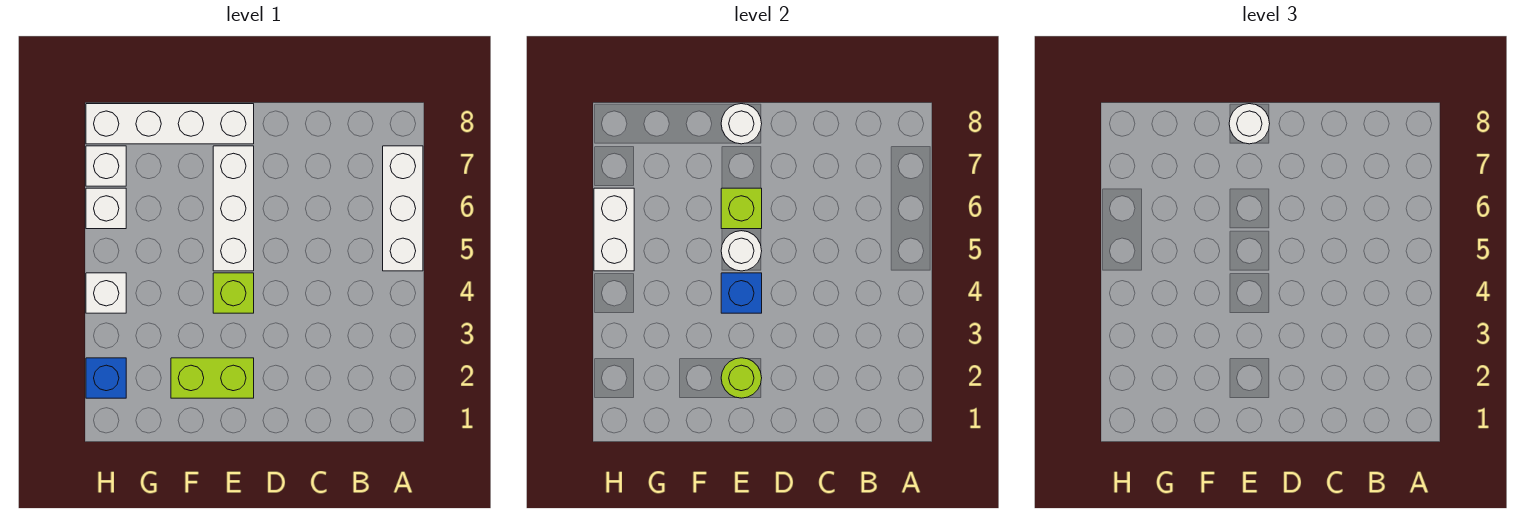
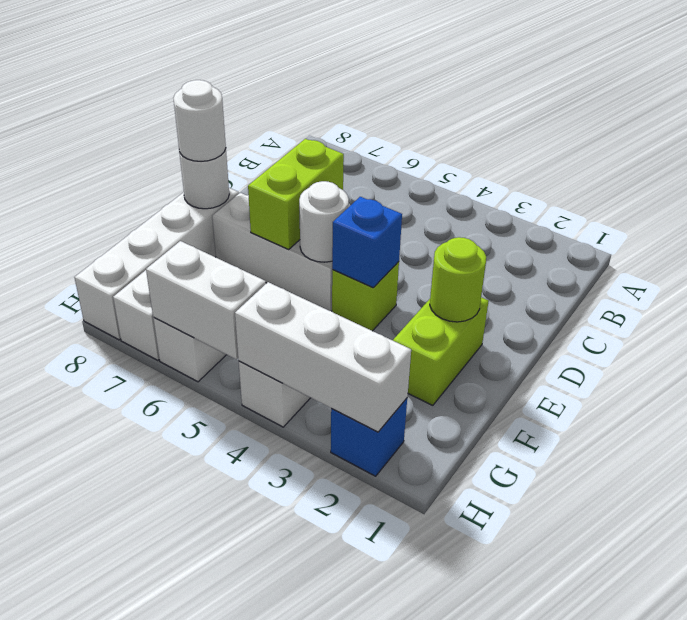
white 1x3 brick [383,146,423,271] -> white 1x3 brick moved to [235,282,411,432]
lime 1x1 brick [721,188,762,229] -> lime 1x2 brick [248,139,344,249]

